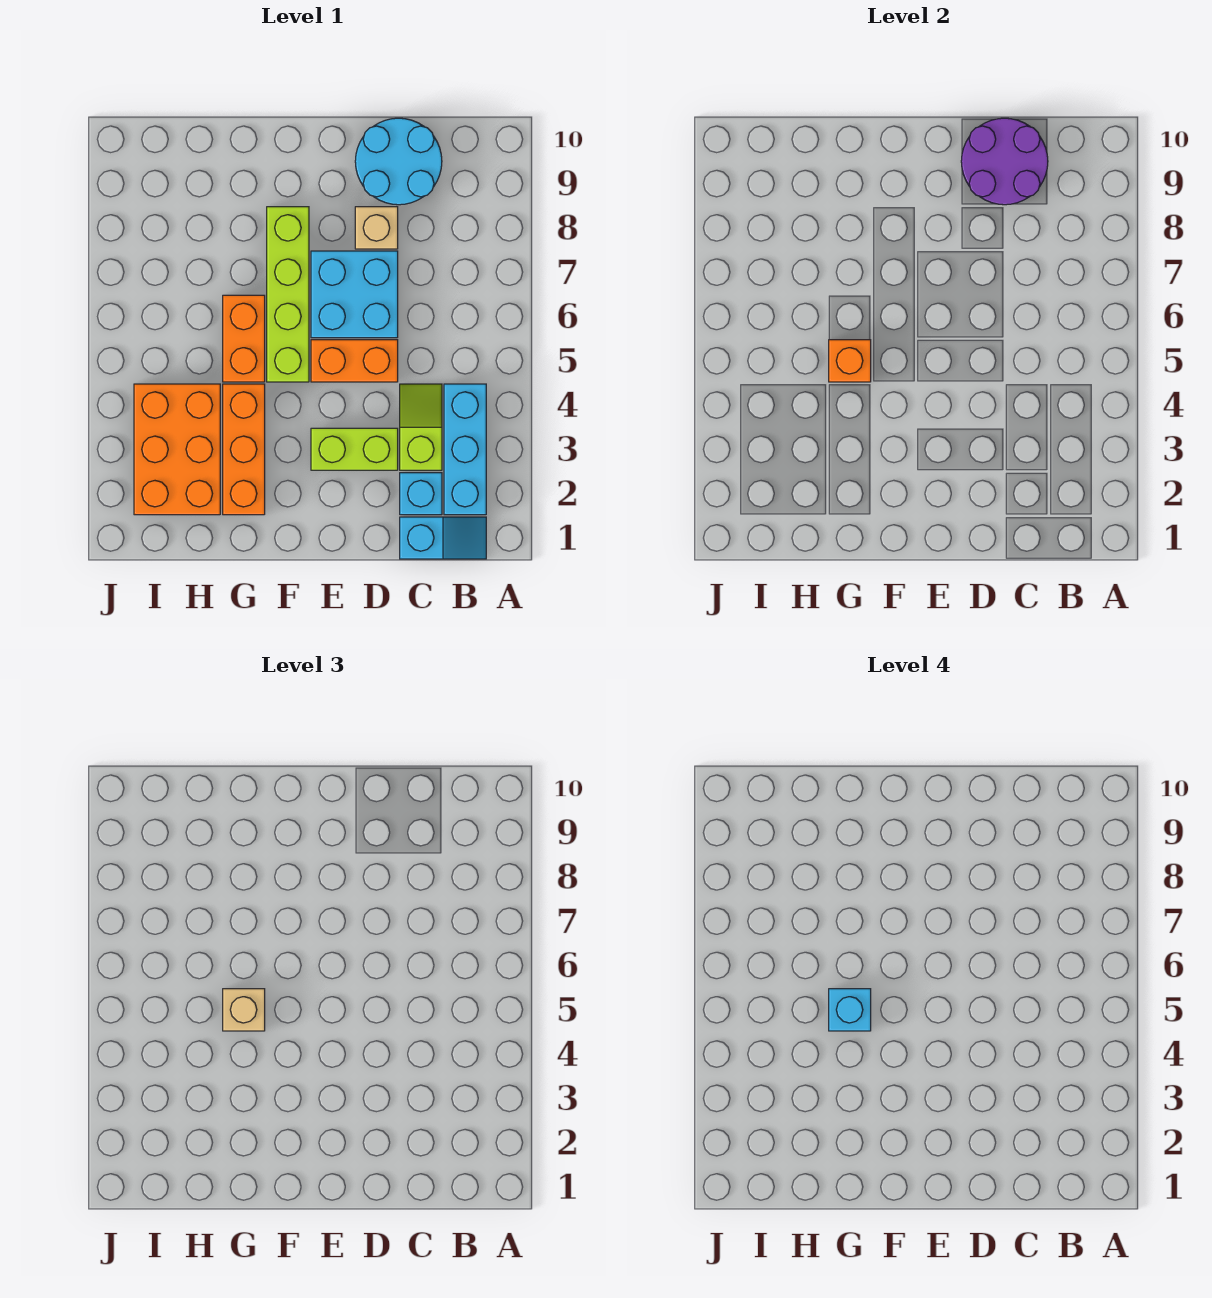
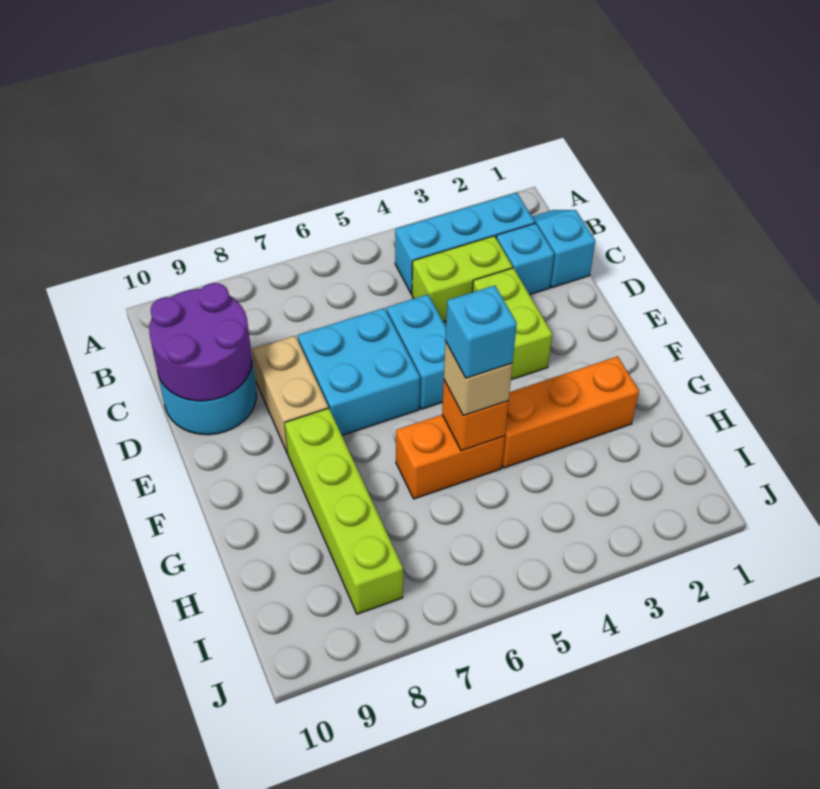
lime 1x2 slope [400,384,442,470] -> lime 1x2 brick [412,236,513,322]
orange 1x2 brick [311,340,398,382] -> cyan 1x2 brick [387,294,446,409]
tan 1x1 brick [355,207,398,249] -> tan 1x2 brick [252,336,328,453]
lime 1x4 brick [267,207,309,382] -> lime 1x4 brick turned to [285,408,403,614]
orange 2x3 brick [134,384,220,515] -> none

